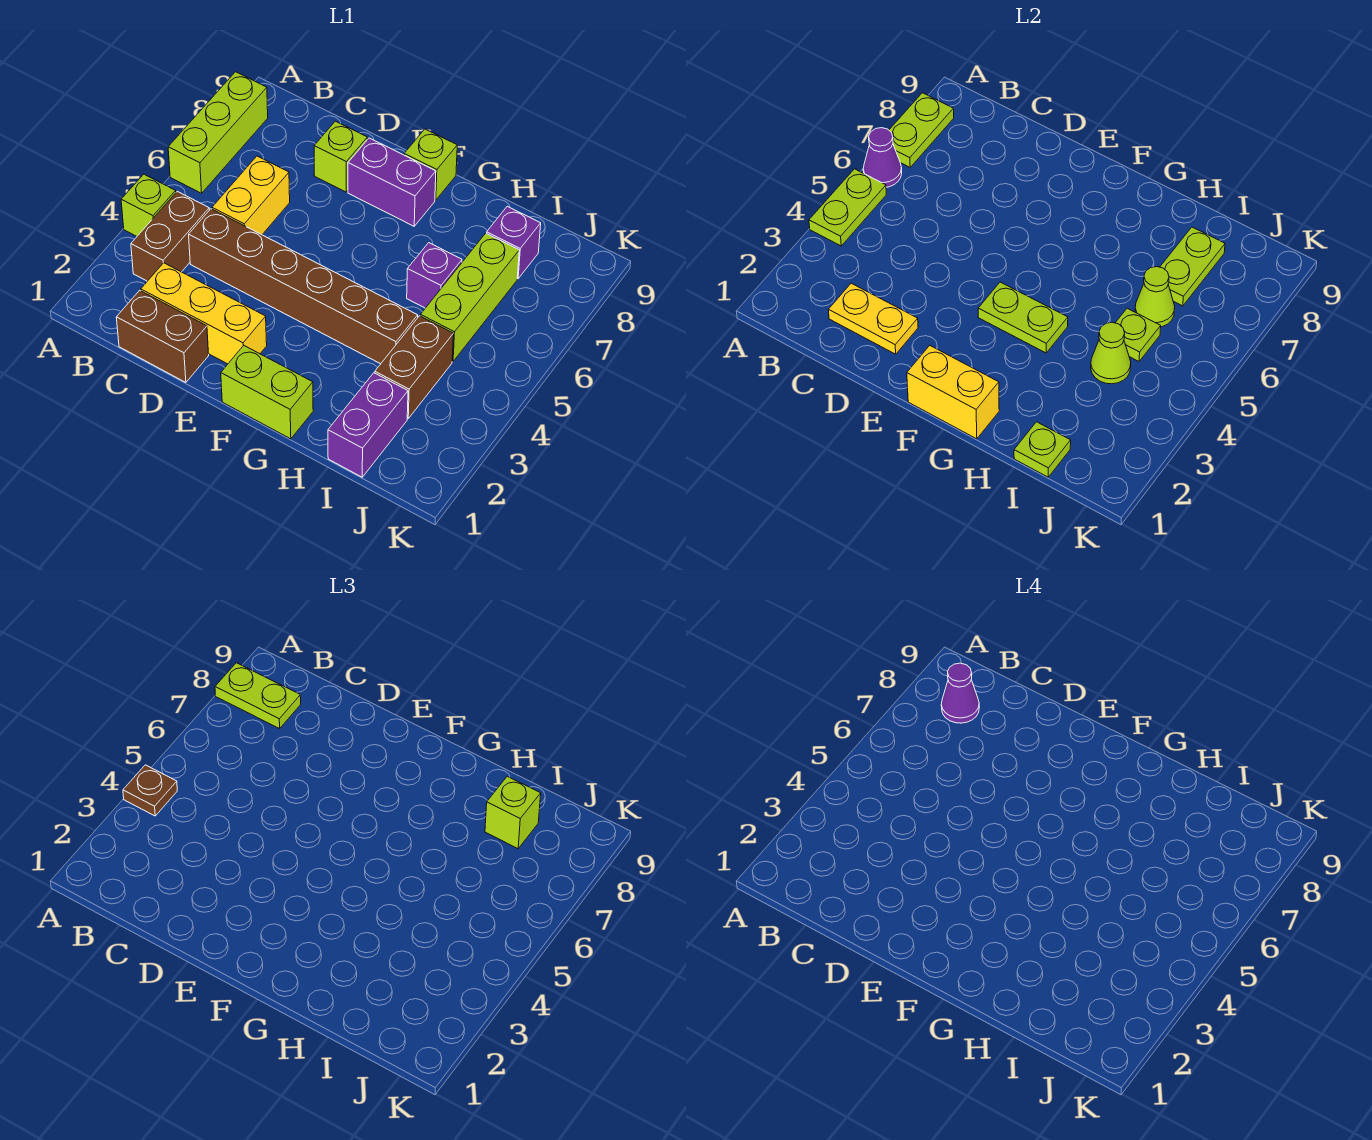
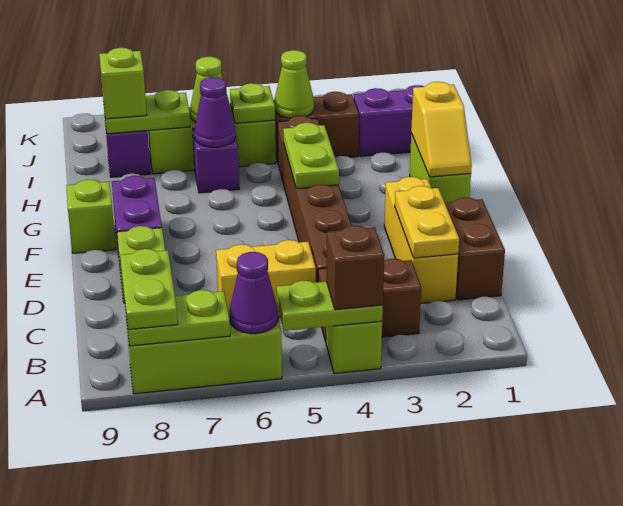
brown 1x1 plate [123,765,177,816] -> brown 1x1 brick [327,226,384,310]
purple 1x1 cone [941,663,979,723] -> purple 1x1 cone moved to [194,77,236,147]
yellow 1x2 brick [907,346,999,439] -> yellow 1x2 slope [411,82,472,177]
lime 1x1 plate [1014,422,1071,477] -> none

